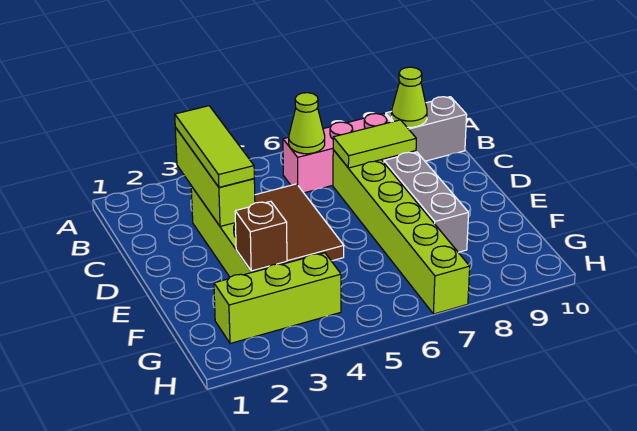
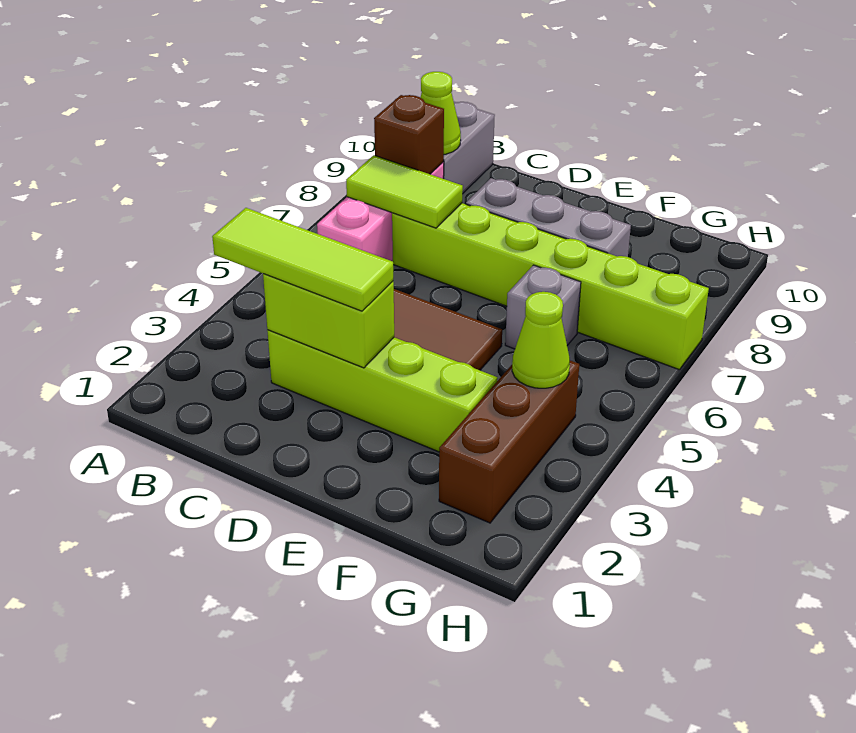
lime 1x3 brick [175,127,255,227] -> lime 1x2 brick [263,274,394,368]
lime 1x1 cone [289,93,325,154] -> lime 1x1 cone moved to [512,292,570,388]
lime 1x2 tile [333,120,416,168] -> lime 1x2 tile turned to [346,155,463,228]
brown 1x1 brick [235,201,287,271] -> brown 1x1 brick moved to [374,95,444,174]
none -> grey 1x1 brick [505,265,581,349]
lime 1x3 brick [214,253,341,344] -> brown 1x3 brick [439,361,579,523]

